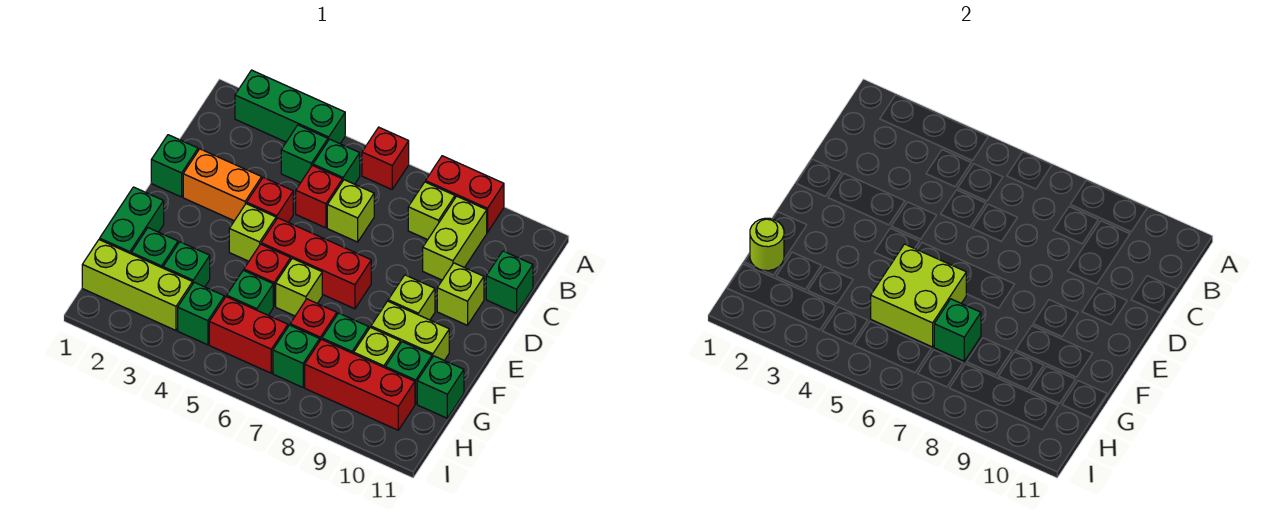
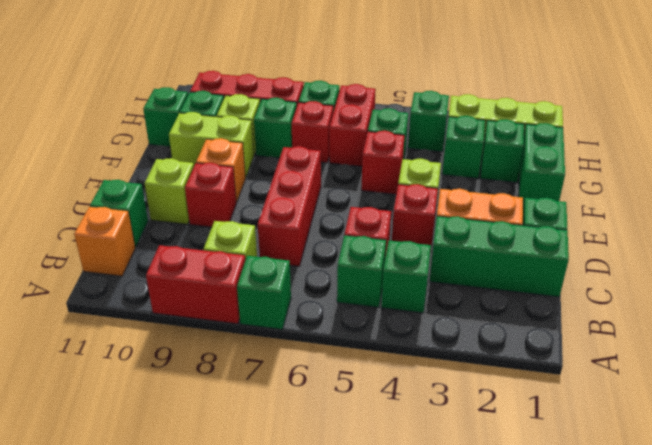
green 1x3 brick [235,70,345,144] -> green 1x3 brick moved to [430,216,569,297]
red 1x1 brick [362,127,409,189] -> red 1x1 brick moved to [185,163,237,227]
lime 1x2 brick [423,196,487,280] -> none
none -> orange 1x1 brick [74,207,135,276]
lime 1x1 brick [327,180,374,242] -> none
red 1x3 brick [261,218,371,309] -> red 1x3 brick turned to [258,146,321,266]
lime 1x1 brick [388,275,435,320] -> orange 1x1 brick [196,138,245,202]
lime 2x2 brick [871,244,966,347] -> none
lime 1x1 brick [276,258,322,316] -> none
lime 1x1 round brick [750,218,784,271] -> none
green 1x1 brick [934,299,981,361] -> green 1x1 brick moved to [237,256,291,329]
red 1x2 brick [209,297,288,373] -> red 1x2 brick turned to [329,84,376,166]

